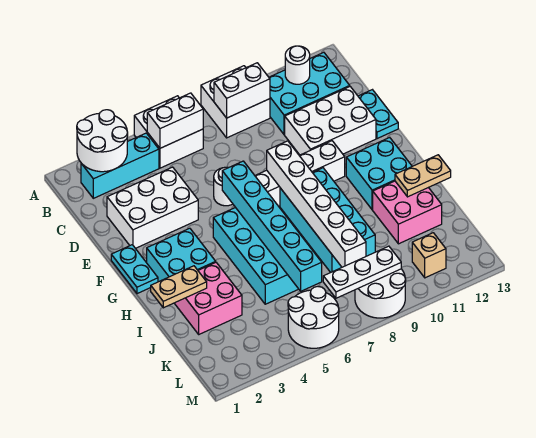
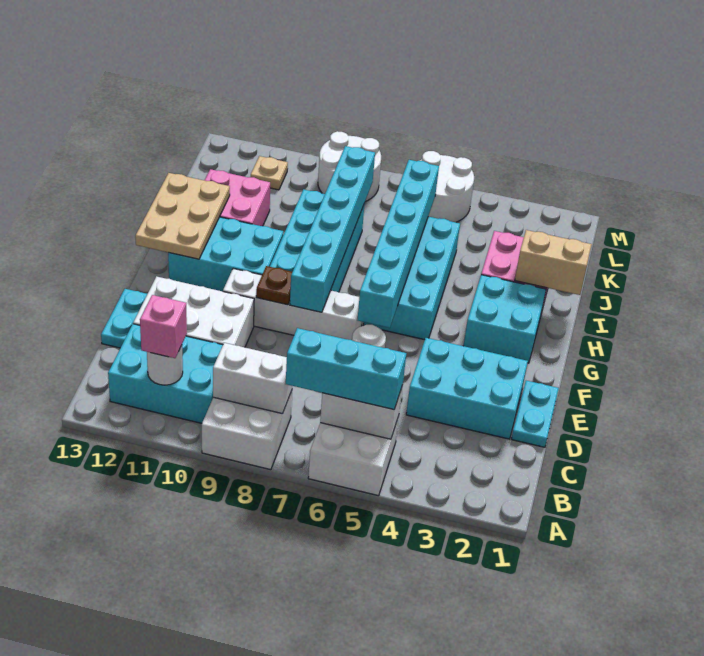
white 2x2 round brick [77,110,128,172] -> none
cyan 1x3 brick [81,133,159,198] -> cyan 1x3 brick moved to [286,328,406,410]
none -> pink 1x1 brick [140,295,187,358]
white 2x3 brick [107,167,198,248] -> cyan 2x3 brick [406,338,528,439]
cyan 1x2 plate [111,245,158,294] -> cyan 1x2 plate moved to [512,381,559,447]
white 1x6 brick [267,141,366,267] -> cyan 1x6 brick [290,146,375,312]
none -> brown 1x1 plate [256,266,292,305]
cyan 2x2 brick [346,137,412,210] -> cyan 2x3 brick [168,217,283,291]
tan 1x2 plate [151,266,207,308] -> tan 1x2 brick [515,230,592,295]
tan 1x2 plate [395,155,451,197] -> tan 2x3 plate [135,173,230,259]
white 1x3 plate [323,246,401,298] -> none
tan 1x1 brick [412,233,446,278] -> tan 1x1 plate [251,156,288,190]

